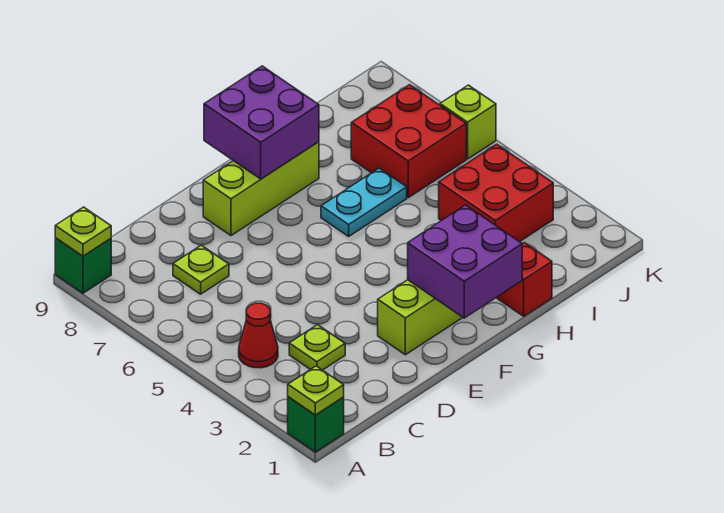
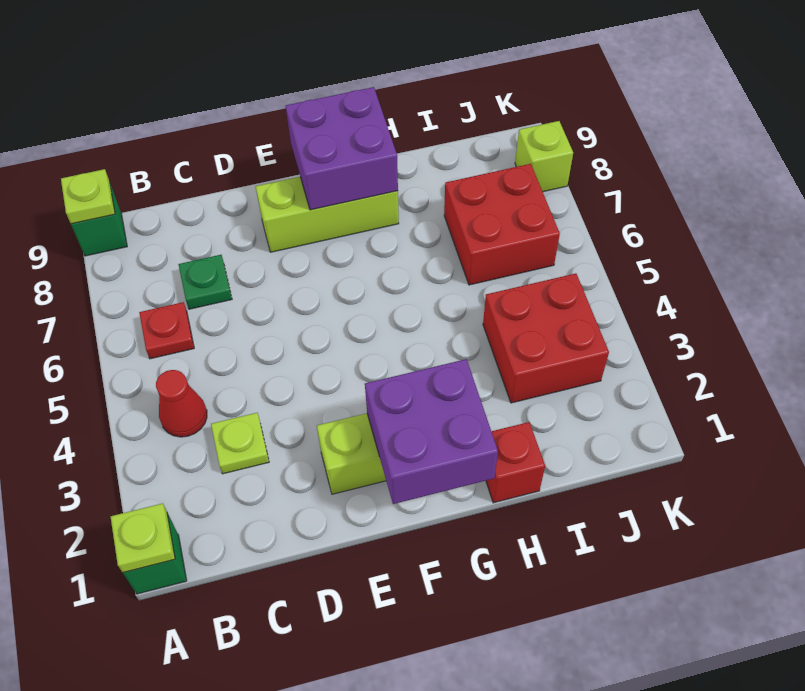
none -> red 1x1 plate [139,302,194,359]
lime 1x1 plate [173,245,229,294] -> green 1x1 plate [178,255,232,309]
cyan 1x2 plate [321,168,407,236] -> none
lime 1x1 brick [440,85,496,159] -> lime 1x1 brick moved to [515,121,573,192]

